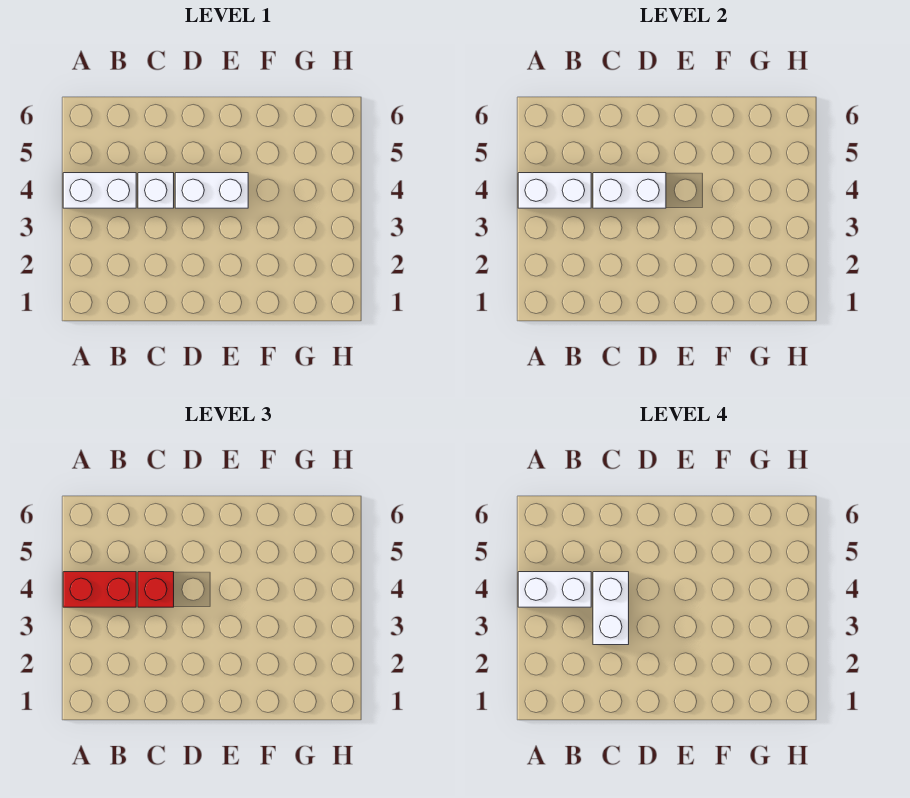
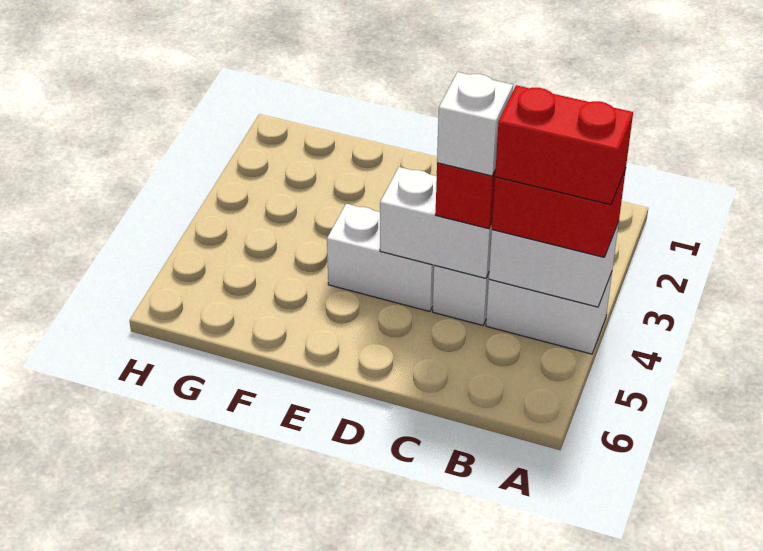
white 1x2 brick [518,572,591,607] -> red 1x2 brick [495,85,633,205]
white 1x2 brick [593,572,629,645] -> white 1x1 brick [437,72,513,176]

